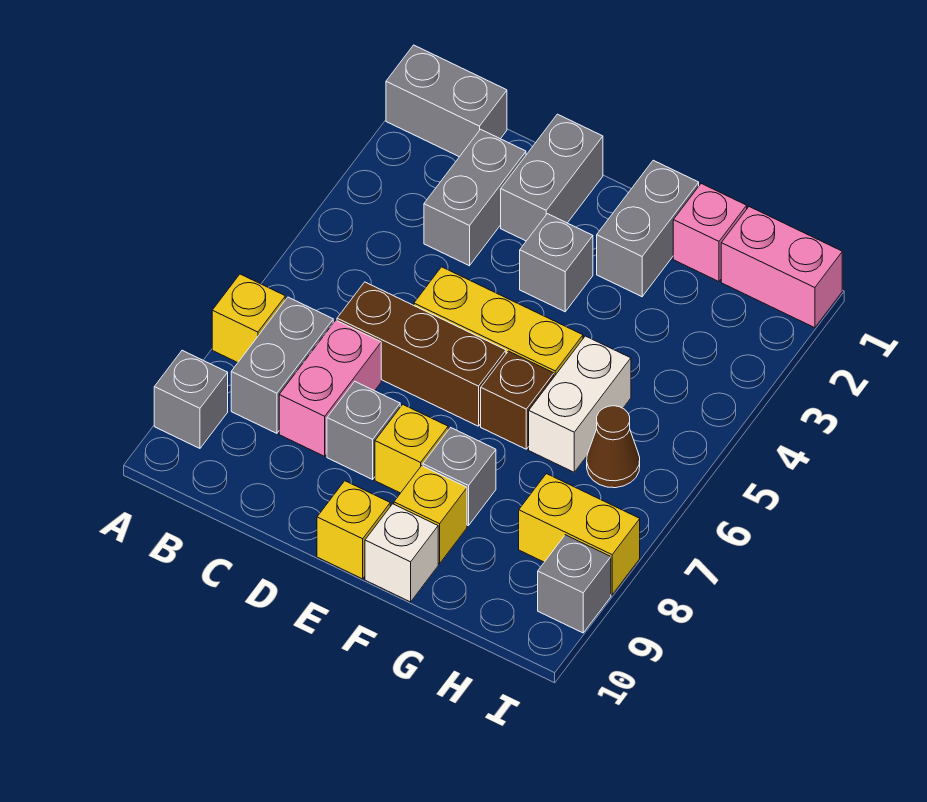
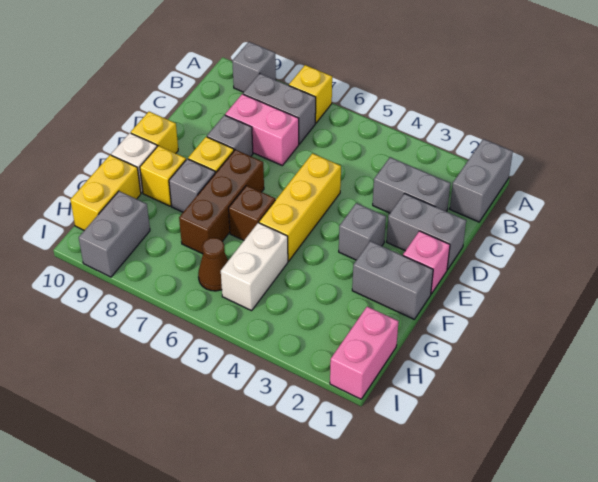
brown 1x3 brick [337,282,506,426] -> brown 1x3 brick moved to [179,150,264,254]
pink 1x1 brick [673,184,747,282] -> pink 1x1 brick moved to [403,231,450,294]
white 1x2 brick [529,336,631,472] -> white 1x2 brick turned to [221,223,288,311]
yellow 1x2 brick [519,474,640,595] -> yellow 1x2 brick moved to [70,155,141,230]
grey 1x1 brick [538,535,611,633] -> grey 1x2 brick [79,191,150,277]

